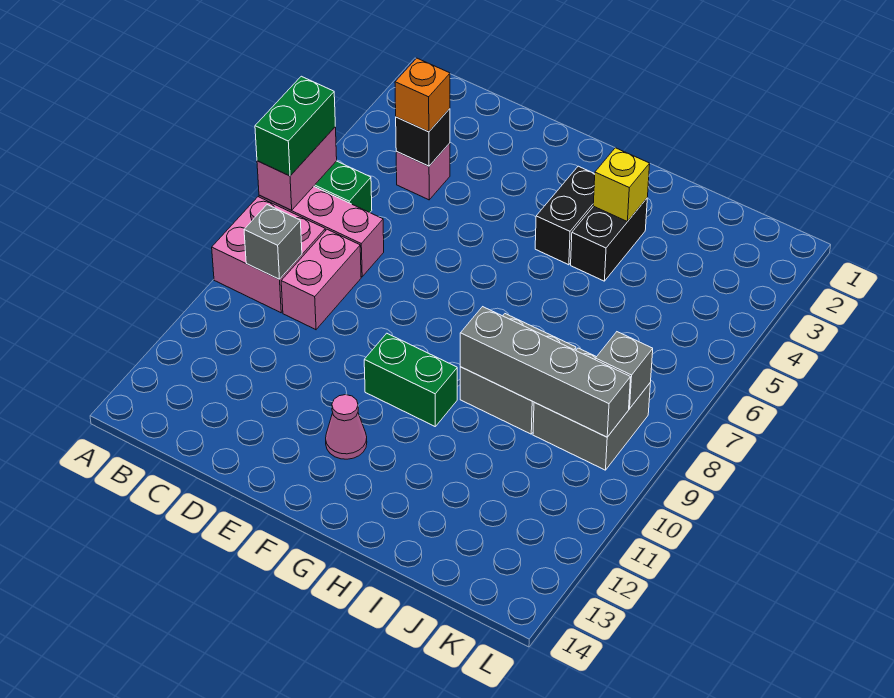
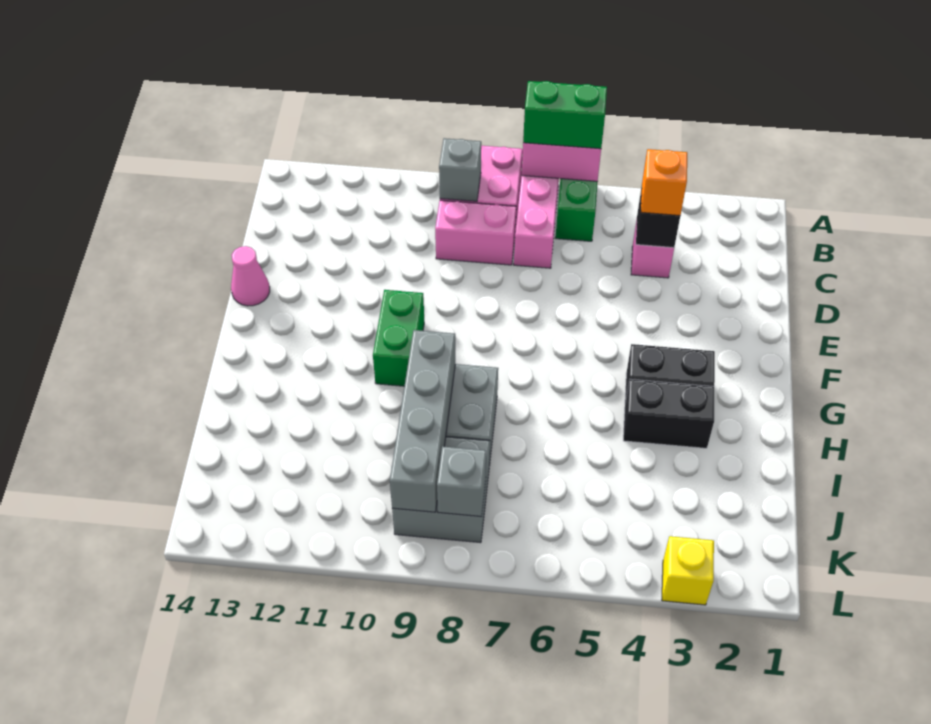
pink 1x1 cone [326,395,367,459] -> pink 1x1 cone moved to [231,246,270,306]
yellow 1x1 brick [593,148,650,221] -> yellow 1x1 brick moved to [662,536,714,605]

